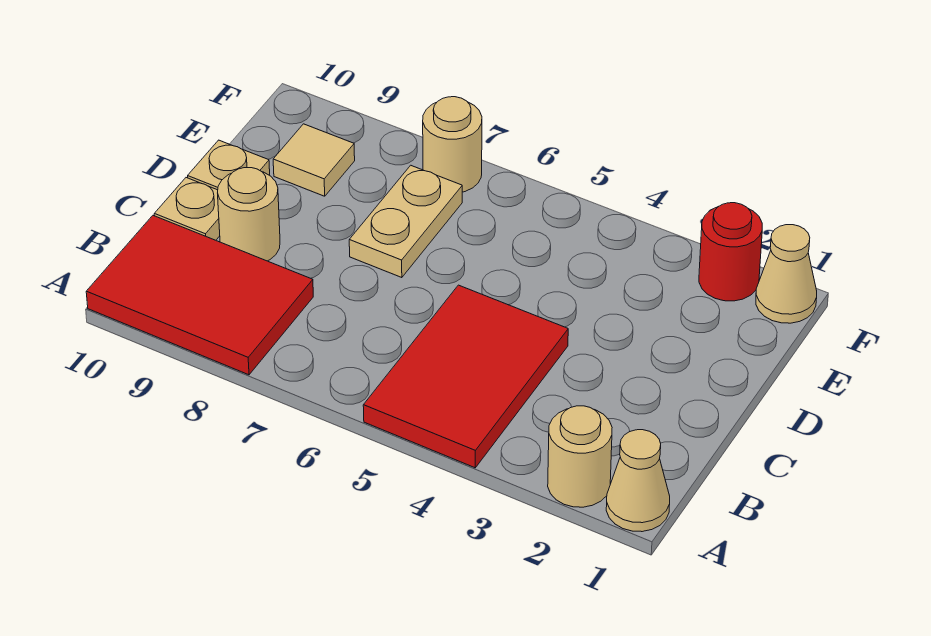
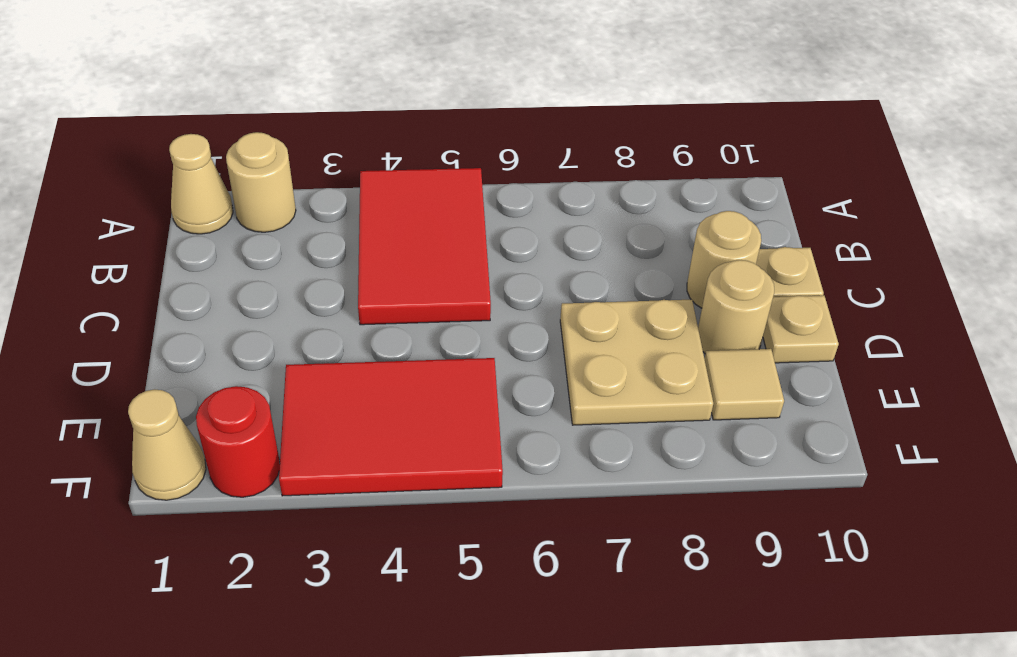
red 2x3 tile [86,216,313,375] -> red 2x3 tile moved to [279,358,503,496]
tan 1x2 plate [349,165,462,278] -> tan 2x2 plate [560,300,713,425]
tan 1x1 round brick [423,97,482,192] -> tan 1x1 round brick moved to [698,260,774,354]

